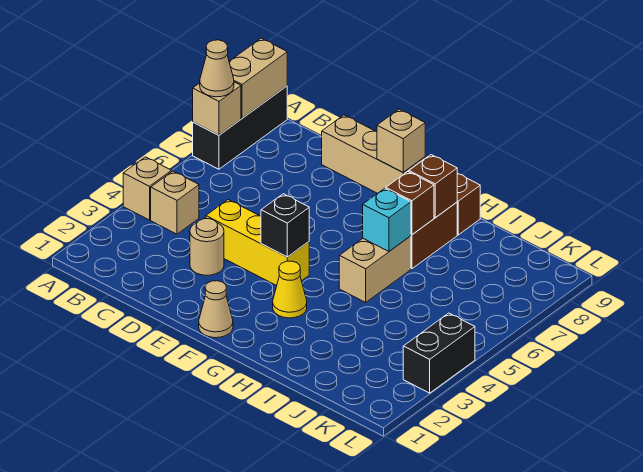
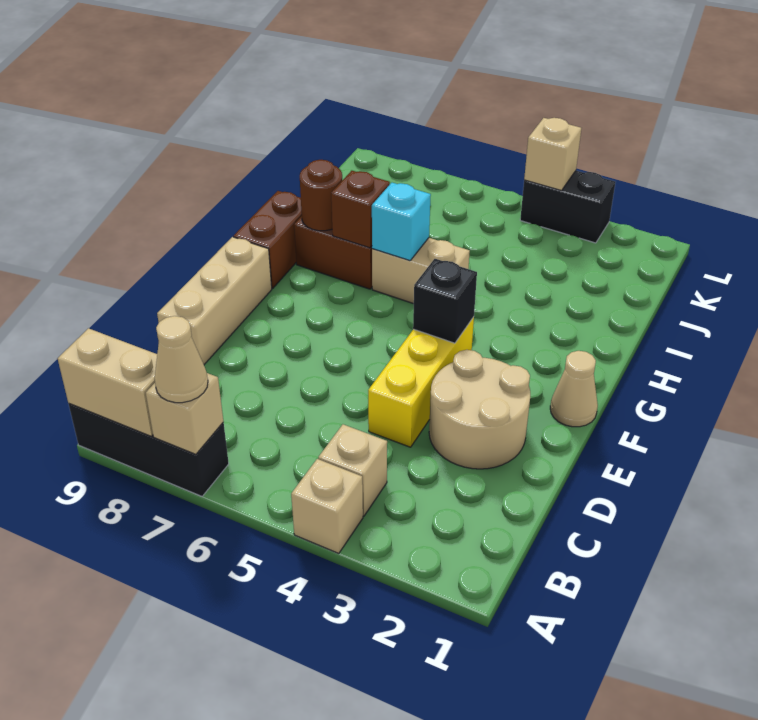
tan 1x1 round brick [190,219,224,275] -> tan 2x2 round brick [429,350,530,469]
tan 1x1 brick [377,109,425,172] -> tan 1x1 brick moved to [524,118,581,191]
yellow 1x1 cone [273,261,307,318] -> none
brown 1x1 brick [409,155,457,218] -> brown 1x1 round brick [300,160,342,231]

